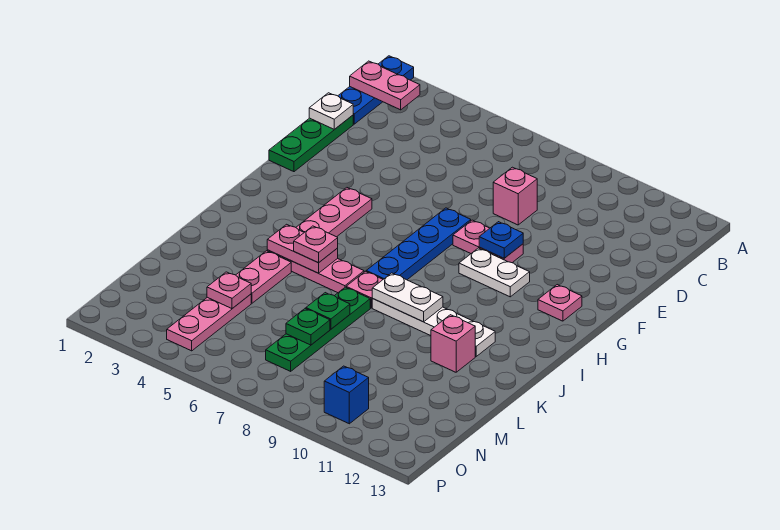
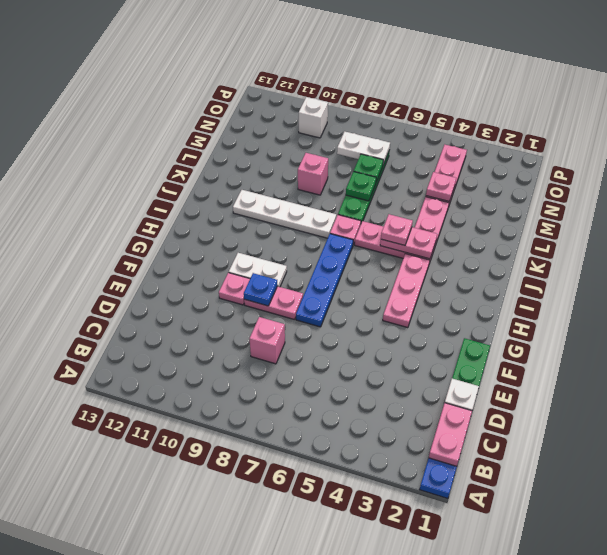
pink 1x2 plate [350,61,420,110] -> pink 1x2 plate turned to [429,403,472,466]
pink 1x1 plate [538,285,582,321] -> pink 1x1 plate moved to [219,273,250,305]
white 1x2 plate [372,273,443,322] -> white 1x2 plate moved to [337,132,390,164]
pink 1x1 brick [431,315,475,372] -> pink 1x1 brick moved to [298,153,328,195]
blue 1x1 brick [324,366,369,424] -> white 1x1 brick [299,97,328,138]

